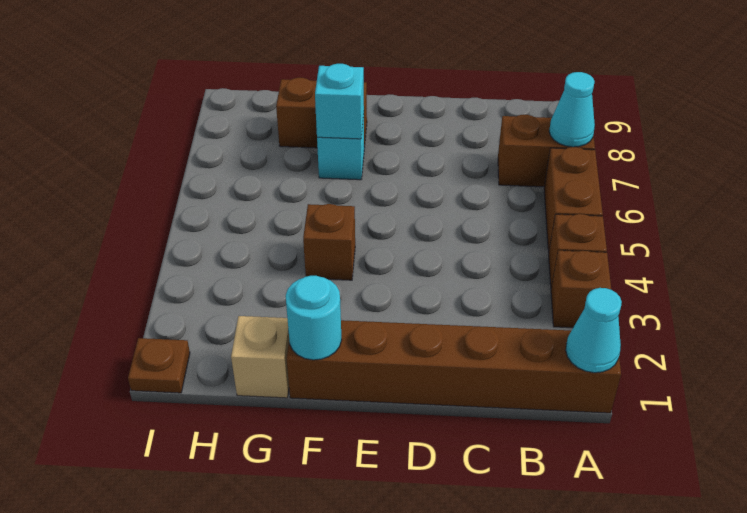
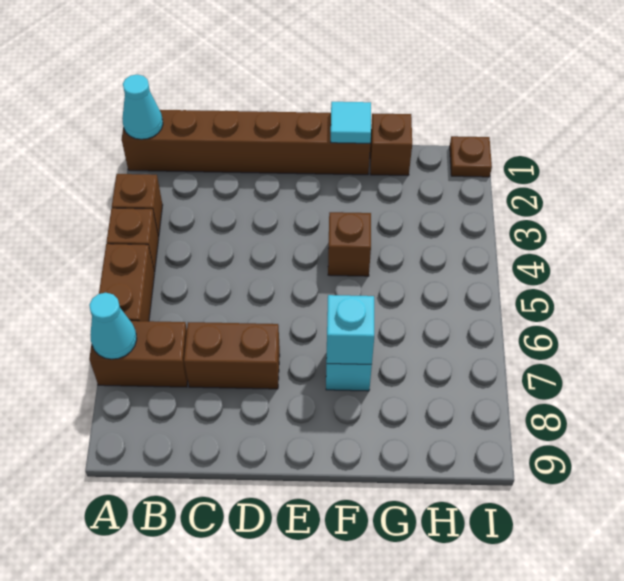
cyan 1x1 round brick [286,276,342,360] -> cyan 1x1 tile [331,102,371,143]
brown 1x2 brick [276,78,367,148] -> brown 1x2 brick moved to [184,322,280,389]
tan 1x1 brick [231,316,289,398] -> brown 1x1 brick [370,114,412,175]

